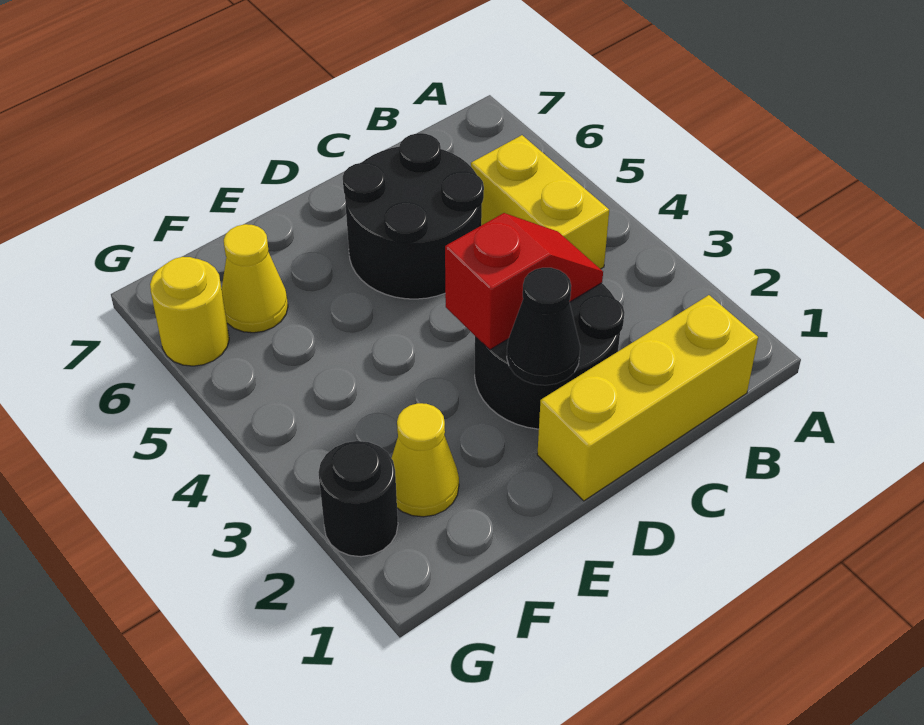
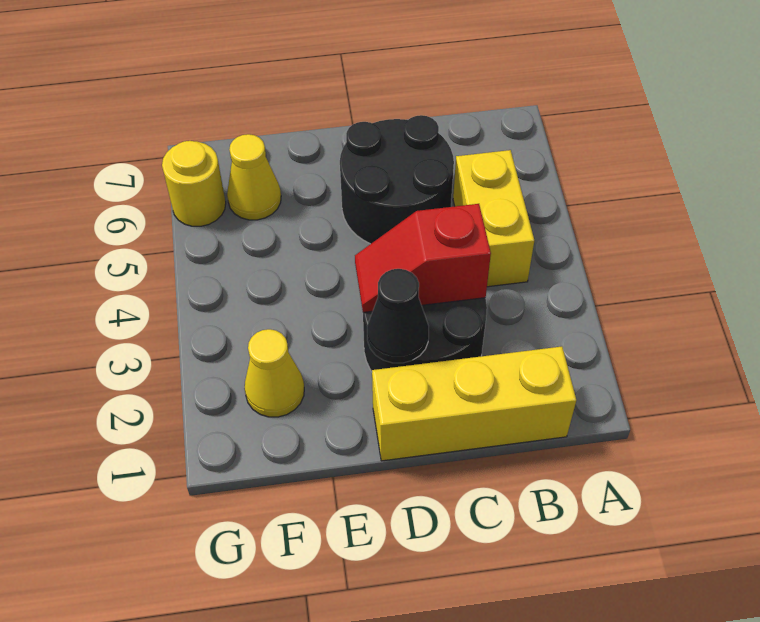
red 1x2 slope [445,213,603,350] -> red 1x2 slope turned to [355,204,491,312]
black 1x1 round brick [319,441,398,557] -> none

